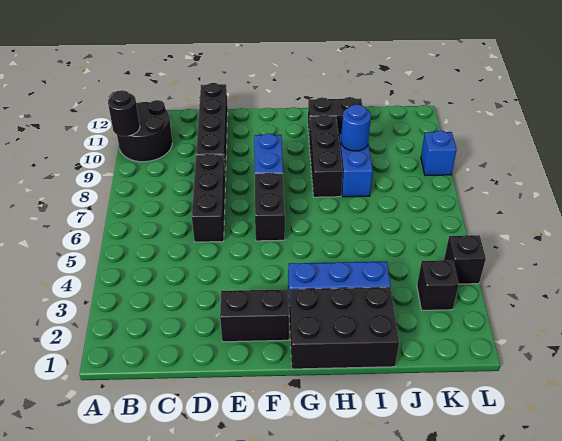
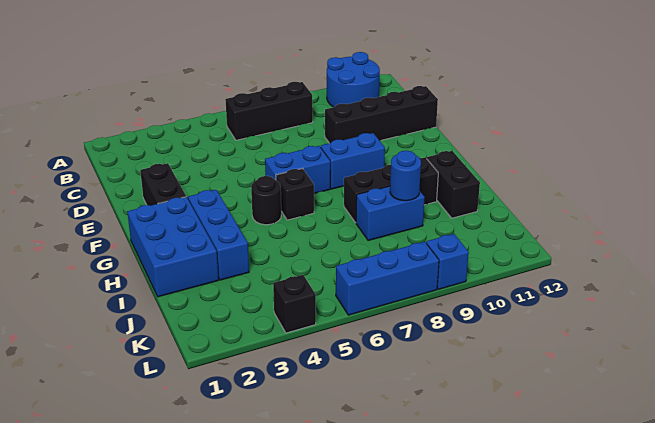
black 2x2 round brick [117,100,172,162] -> blue 2x2 round brick [327,52,380,107]
black 1x1 round brick [108,90,140,136] -> black 1x1 round brick moved to [251,176,281,225]
black 1x3 brick [192,154,226,242] -> black 1x3 brick moved to [225,82,313,140]
black 1x2 brick [255,172,285,241] -> blue 1x2 brick [265,146,330,193]
black 2x3 brick [289,287,399,369] -> blue 2x3 brick [127,197,219,297]
black 1x1 brick [417,260,459,310] -> black 1x1 brick moved to [276,168,314,220]
none -> blue 1x3 brick [336,242,439,315]

